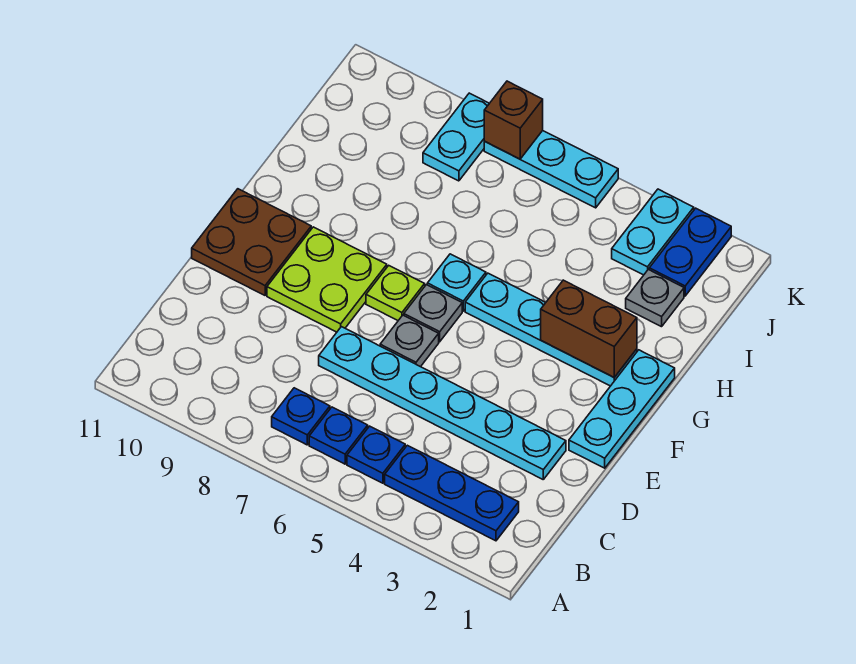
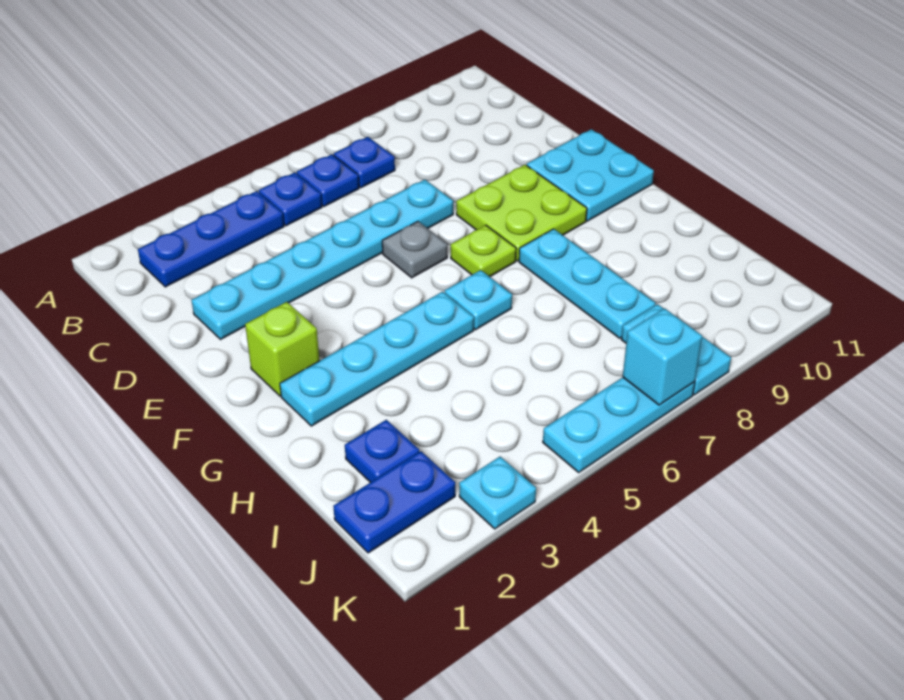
cyan 1x3 plate [569,350,675,468] -> cyan 1x3 plate moved to [519,229,656,338]
brown 2x2 plate [192,189,311,295] -> cyan 2x2 plate [527,129,654,221]
none -> lime 1x1 brick [245,302,320,396]
grey 1x1 plate [404,285,462,342] -> none
brown 1x2 brick [541,280,637,377] -> none
grey 1x1 plate [626,269,684,327] -> blue 1x1 plate [345,420,419,483]
blue 1x2 plate [649,208,731,296] -> blue 1x2 plate turned to [333,451,455,553]
cyan 1x2 plate [612,189,694,275] -> cyan 1x1 plate [459,457,536,529]
brown 1x1 brick [484,81,543,159] -> cyan 1x1 brick [623,308,702,405]

